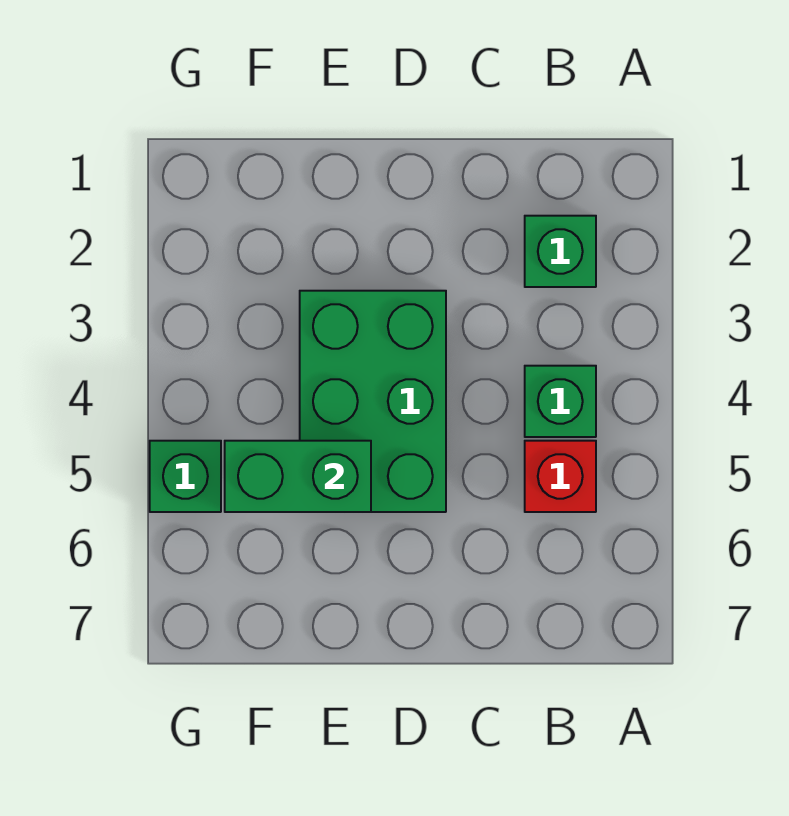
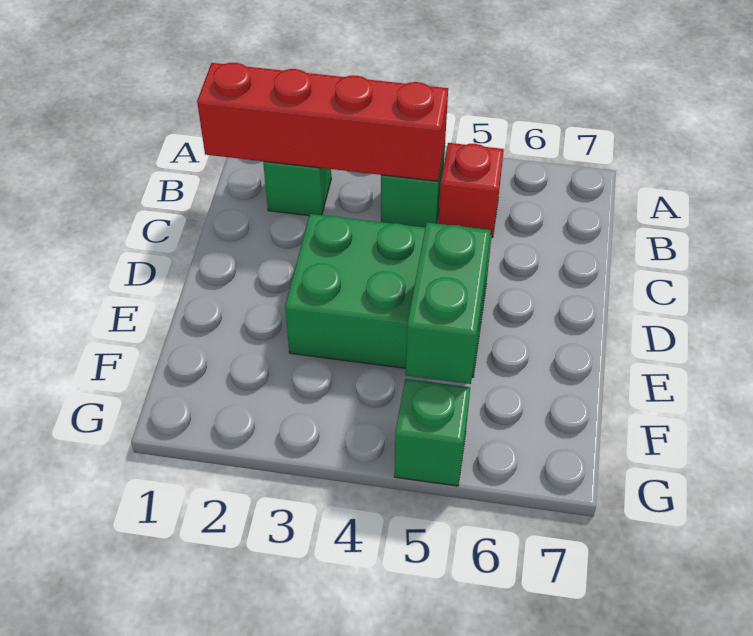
none -> red 1x4 brick [197,63,448,181]

